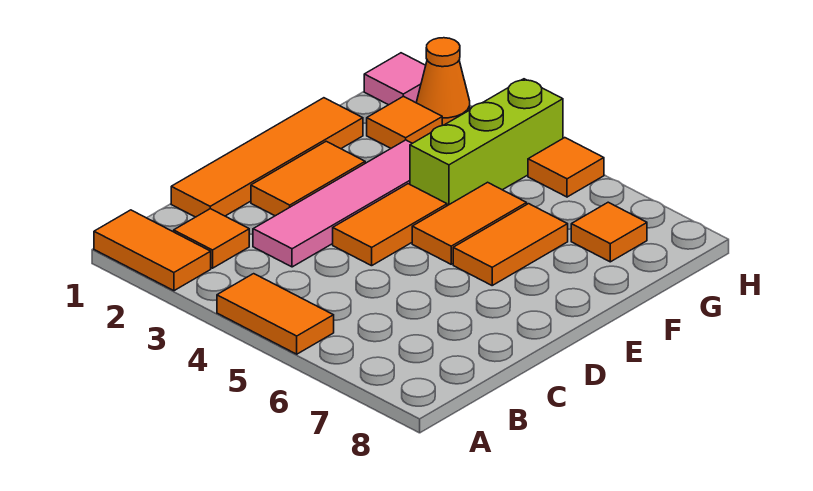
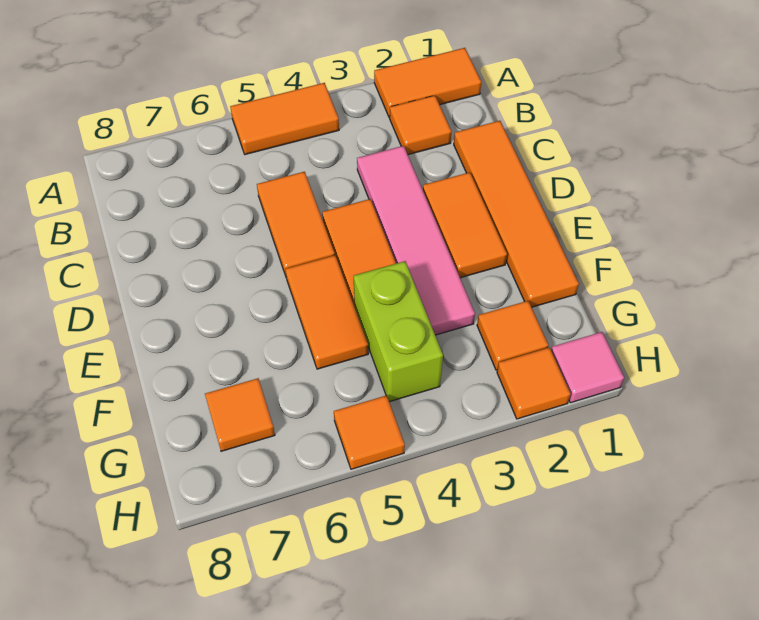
orange 1x2 tile [453,204,568,285] -> orange 1x2 tile moved to [257,172,335,276]
lime 1x3 brick [410,79,563,206] -> lime 1x2 brick [354,261,443,402]
orange 1x1 cone [417,38,470,125] -> orange 1x1 tile [497,347,571,419]

